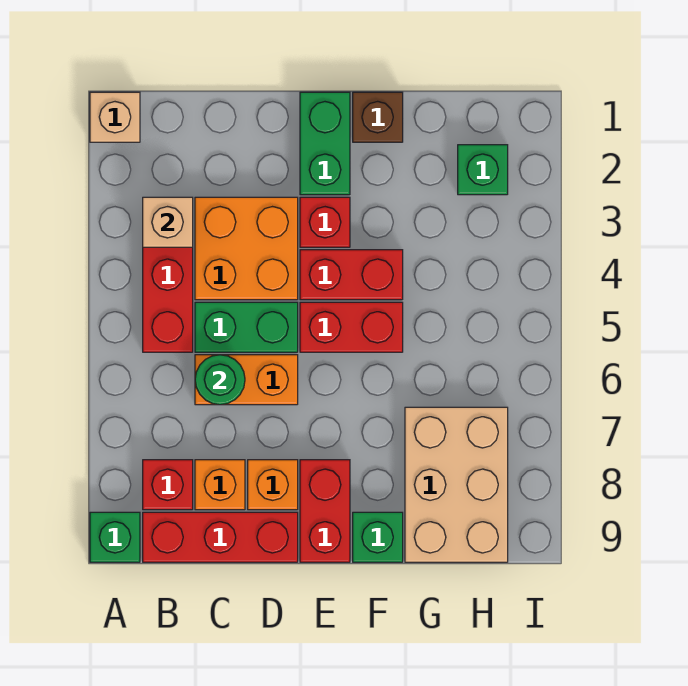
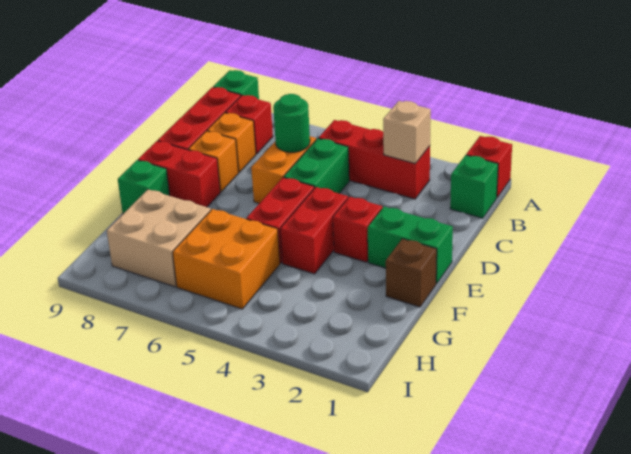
tan 1x1 brick [90,92,140,142] -> red 1x1 brick [466,136,512,197]
orange 2x2 brick [195,197,298,300] -> orange 2x2 brick moved to [173,209,280,309]
tan 2x3 brick [405,407,508,562] -> tan 2x2 brick [107,189,211,287]
green 1x1 brick [458,145,508,195] -> green 1x1 brick moved to [450,155,498,218]

